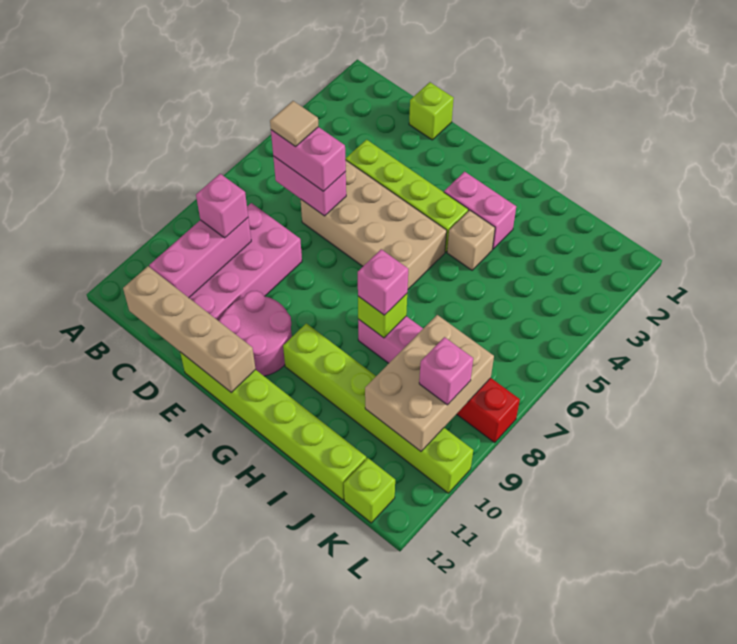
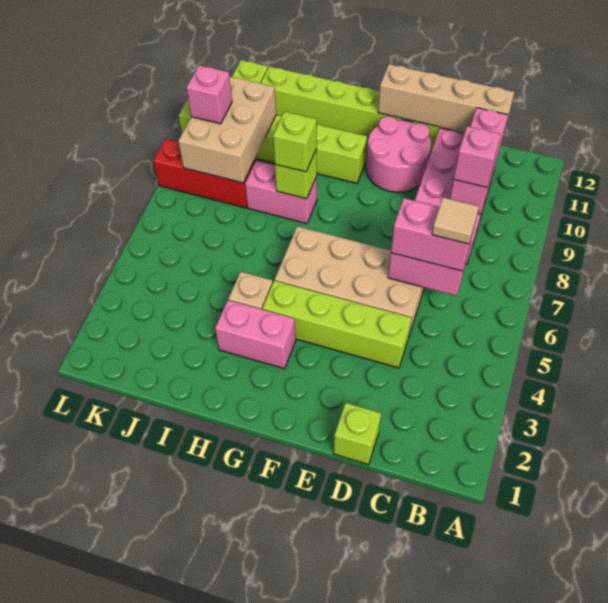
pink 1x1 brick [358,249,408,315] -> lime 1x1 brick [273,112,317,172]

